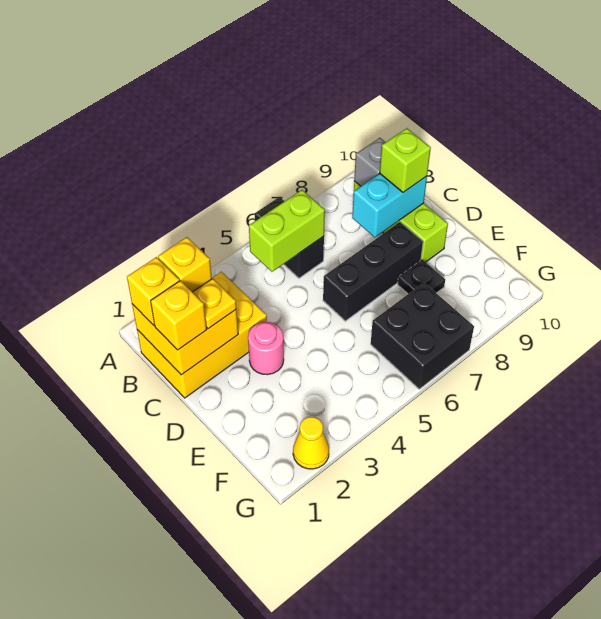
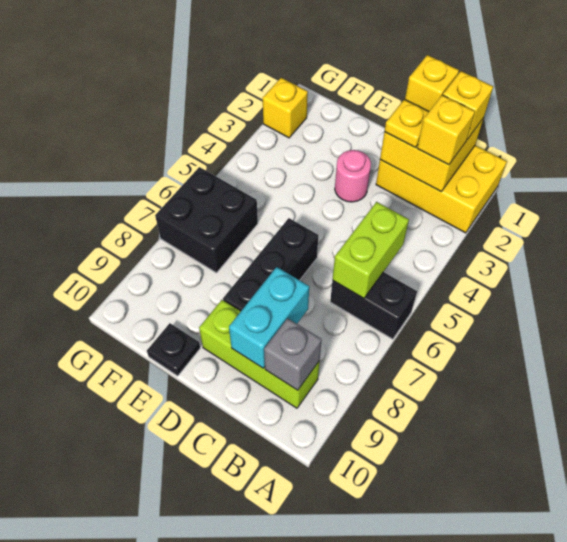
yellow 2x3 brick [137,272,267,398] -> yellow 2x3 brick turned to [376,145,507,233]
lime 1x1 brick [380,128,431,192] -> none
black 1x1 plate [398,260,445,294] -> black 1x1 plate moved to [147,323,200,376]
yellow 1x1 cone [293,417,329,469] -> yellow 1x1 brick [263,78,308,138]

